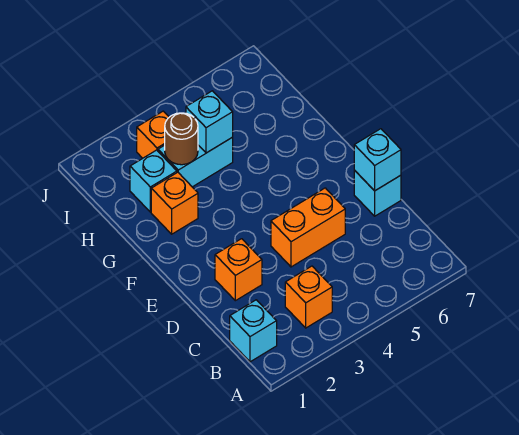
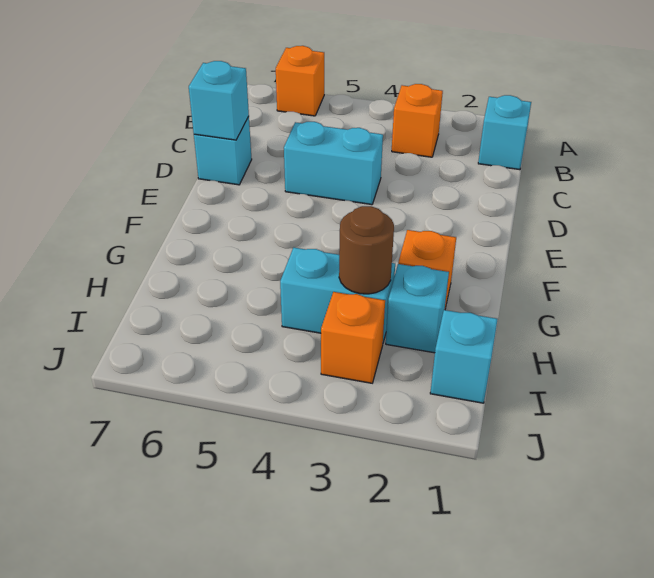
orange 1x1 brick [215,239,262,301] -> orange 1x1 brick moved to [276,46,324,116]
orange 1x2 brick [271,188,345,267] -> cyan 1x2 brick [284,122,383,205]
cyan 1x1 brick [186,91,233,153] -> cyan 1x1 brick moved to [430,310,498,403]

